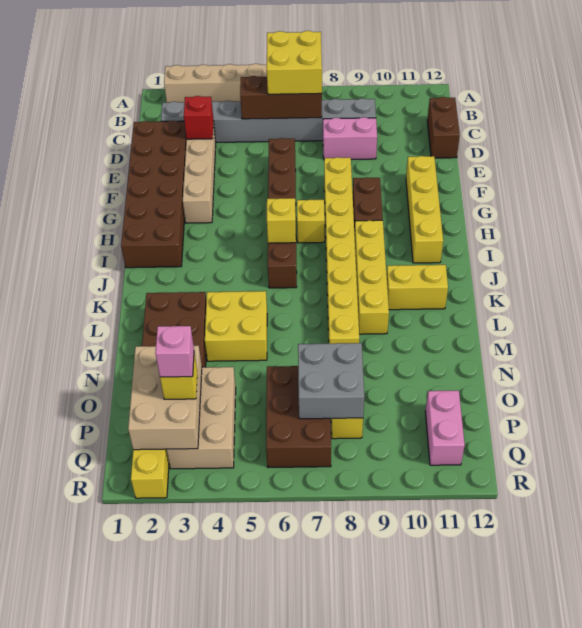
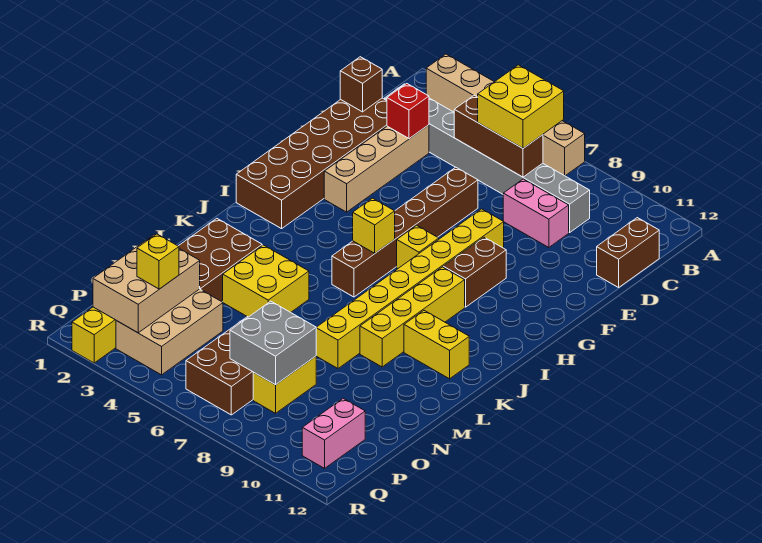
none -> brown 1x1 brick [340,57,382,112]
yellow 1x4 brick [406,156,443,263] -> none
pink 1x1 brick [155,326,194,377] -> none

